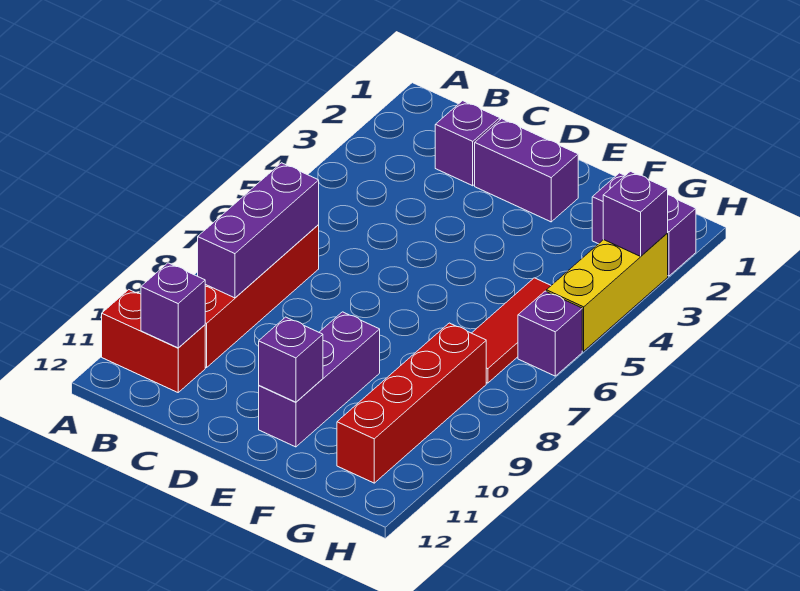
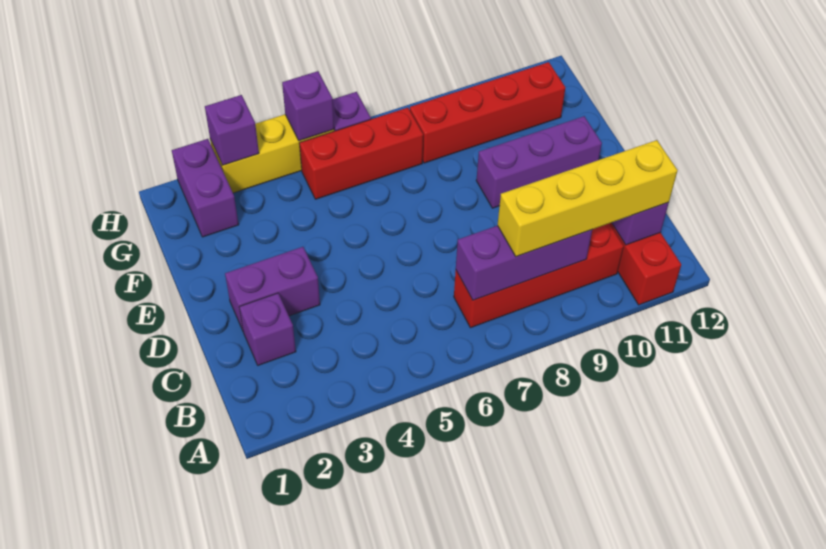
none -> yellow 1x4 brick [497,140,678,257]
purple 1x2 brick [475,119,578,222] -> purple 1x2 brick turned to [225,247,320,331]
purple 1x1 brick [259,317,323,402] -> purple 1x1 brick moved to [282,71,334,141]
red 1x3 tile [472,278,551,383] -> red 1x3 brick [299,108,423,199]

